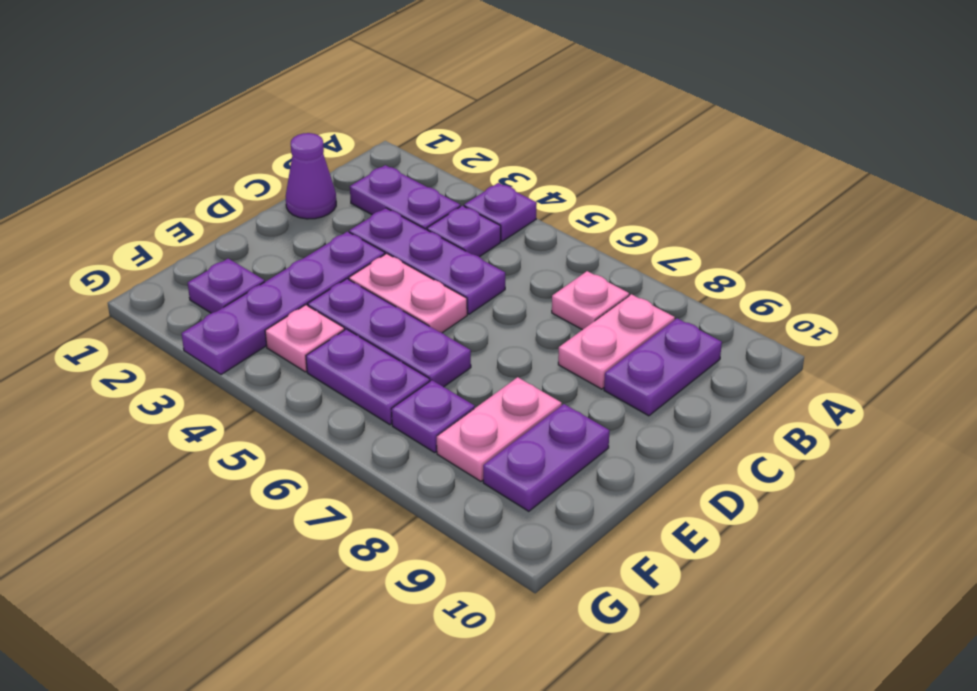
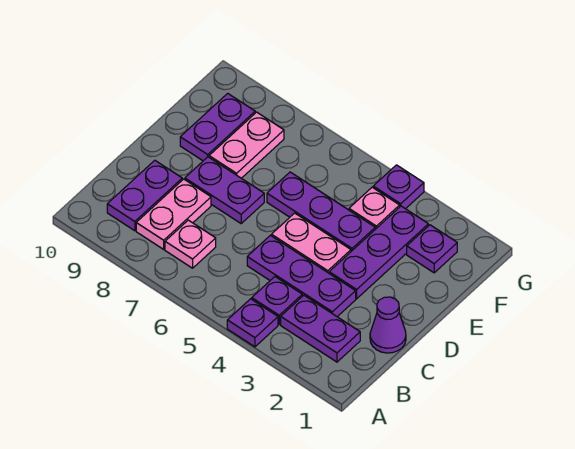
purple 1x4 plate [182,232,385,375] -> purple 1x3 plate [329,206,428,299]
purple 1x2 plate [306,329,430,425] -> purple 1x2 plate moved to [185,157,264,223]
purple 1x1 plate [392,380,475,452] -> purple 1x1 plate moved to [373,165,424,209]

